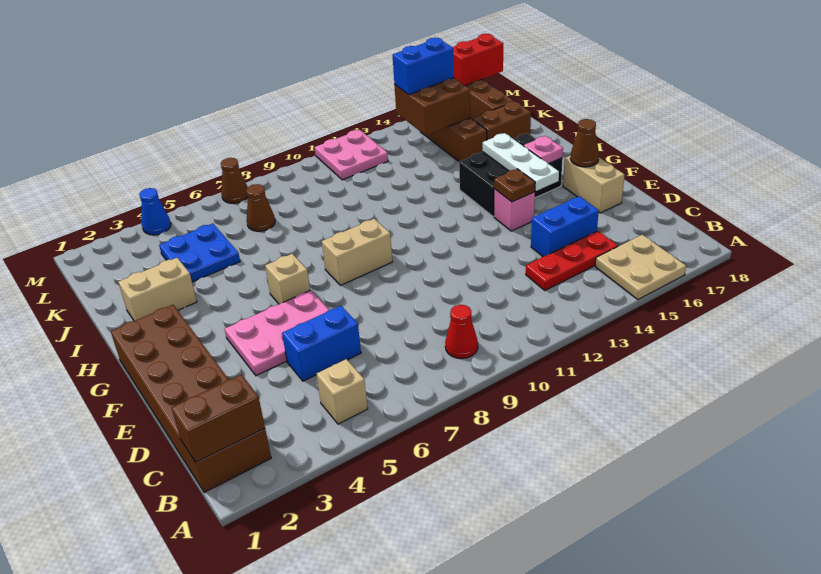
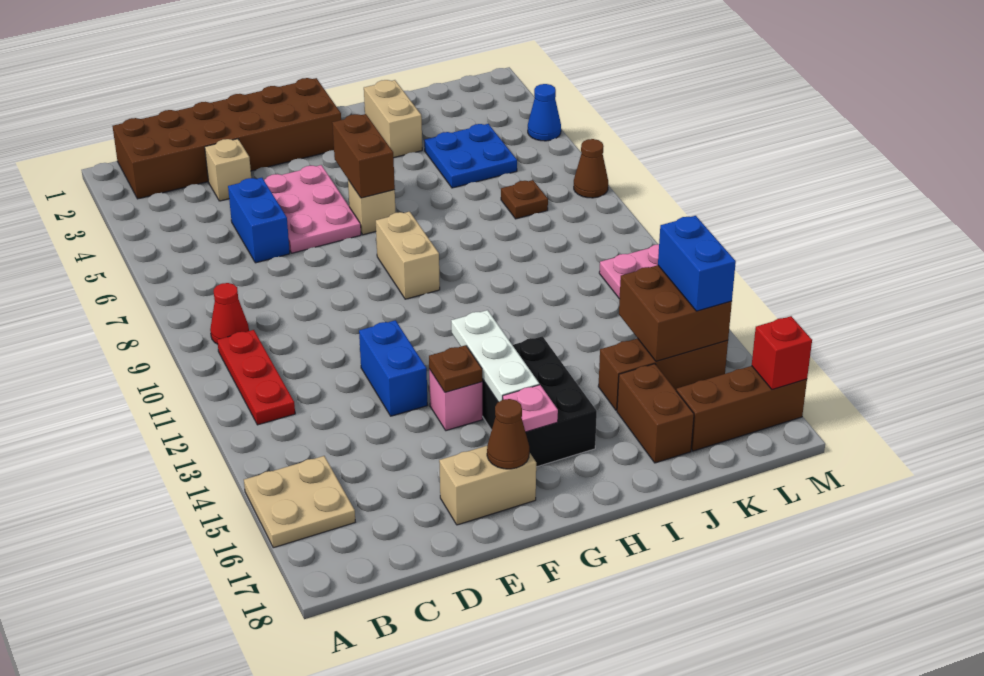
brown 1x2 brick [171,375,265,462] -> brown 1x2 brick moved to [332,114,395,198]
tan 1x1 brick [316,359,368,424] -> tan 1x1 brick moved to [205,139,251,201]
red 1x3 plate [526,231,618,290] -> red 1x3 plate moved to [217,330,295,425]
blue 1x2 brick [531,196,599,257] -> blue 1x2 brick moved to [359,320,427,416]
white 1x3 plate [483,133,559,191] -> white 1x3 plate turned to [451,310,539,402]
brown 1x1 cone [246,184,275,231] -> brown 1x1 plate [501,180,548,219]
red 1x2 brick [452,34,503,86] -> red 1x1 brick [752,316,812,389]

